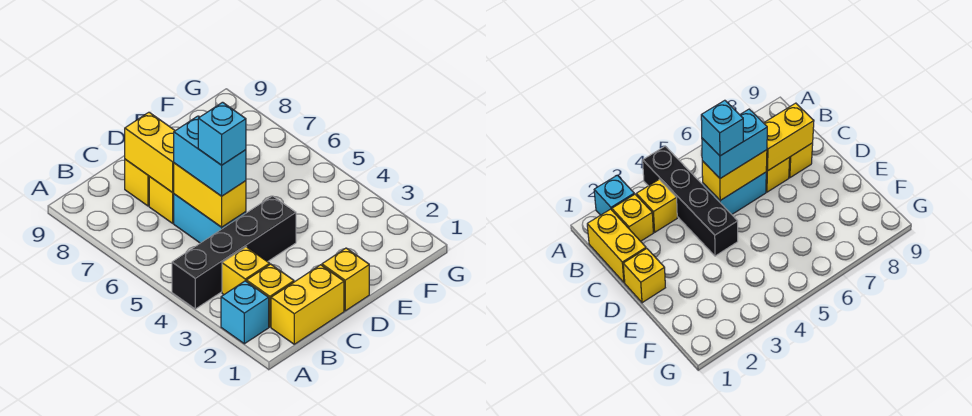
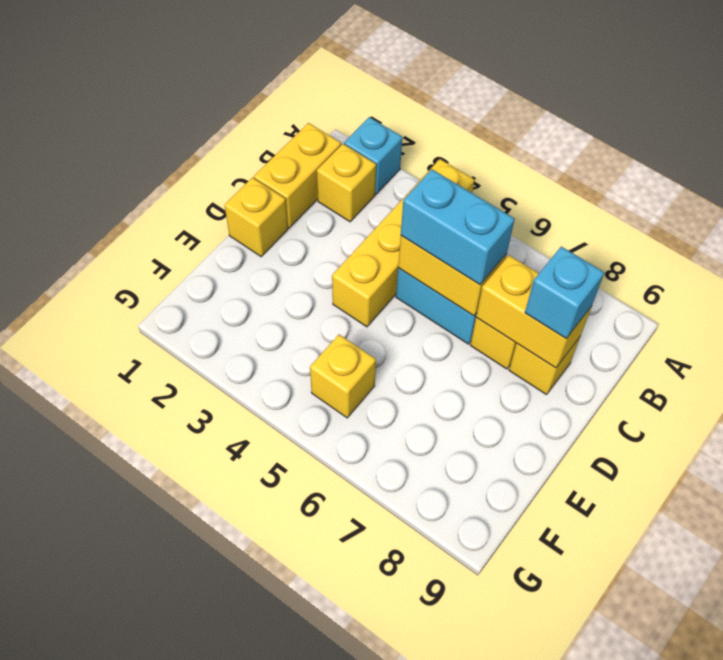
black 1x4 brick [172,196,296,309] -> yellow 1x4 brick [332,159,475,327]
yellow 1x1 brick [222,247,270,294] -> yellow 1x1 brick moved to [310,335,376,418]
cyan 1x1 brick [198,102,246,165] -> cyan 1x1 brick moved to [525,247,604,338]

